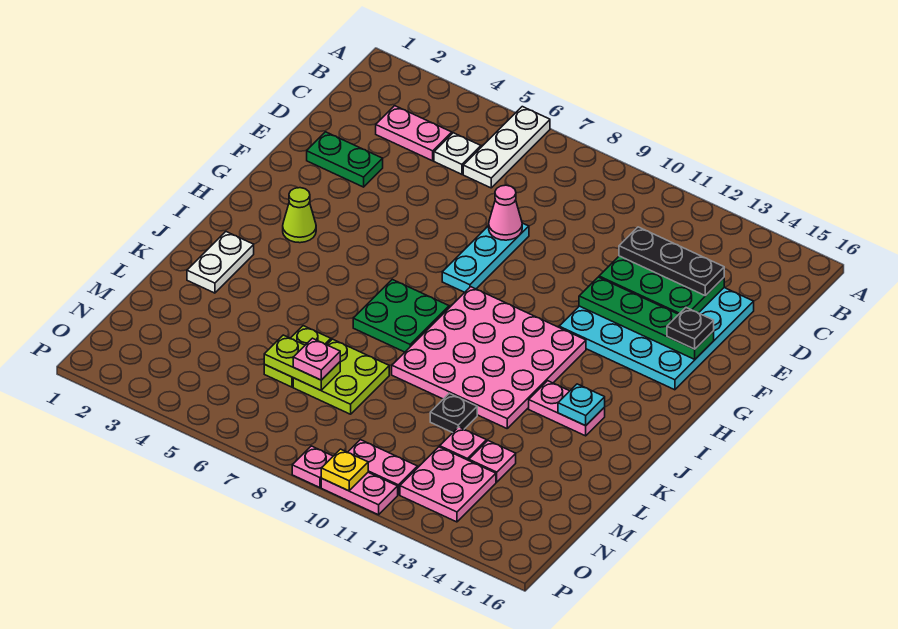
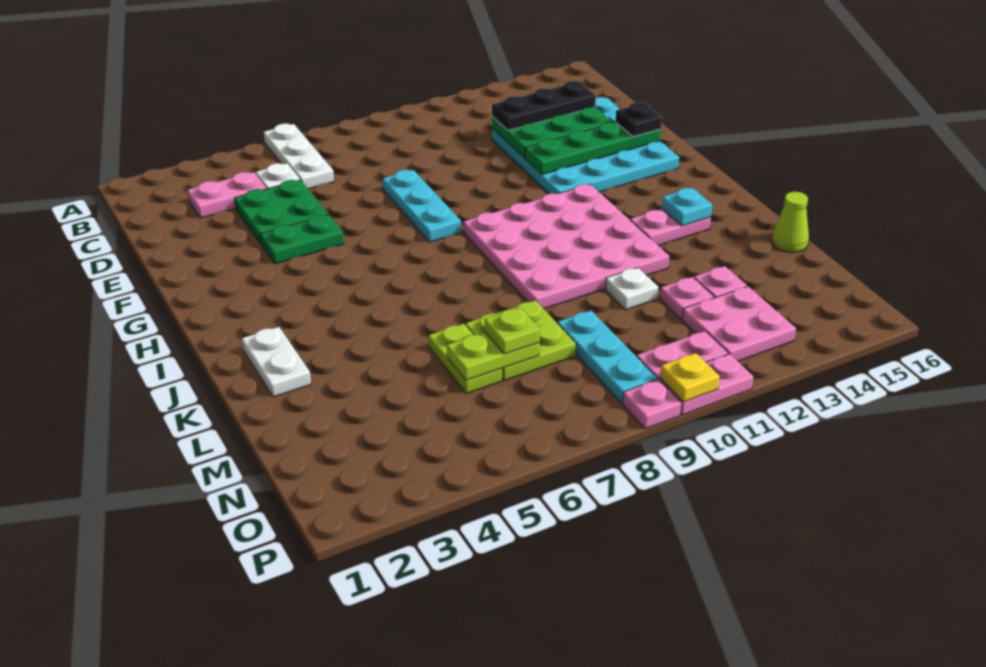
green 1x2 plate [307,132,383,187] -> green 1x2 plate moved to [261,215,344,264]
pink 1x1 cone [489,185,522,240] -> none
lime 1x1 cone [283,188,316,243] -> lime 1x1 cone moved to [772,192,809,252]
green 2x2 plate [353,279,449,352] -> green 2x2 plate moved to [234,180,328,244]
black 1x1 plate [430,393,477,433] -> white 1x1 plate [605,268,658,310]
pink 1x1 plate [293,338,340,380] -> lime 1x1 plate [485,308,540,354]
none -> cyan 1x3 plate [557,311,657,403]

